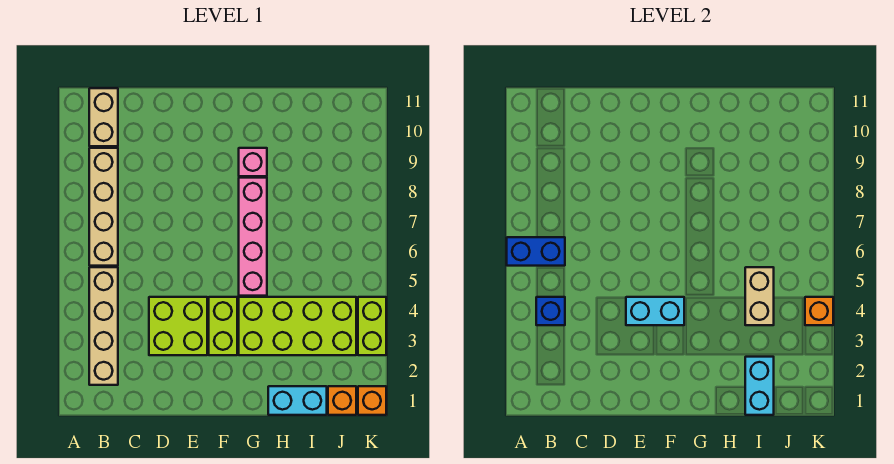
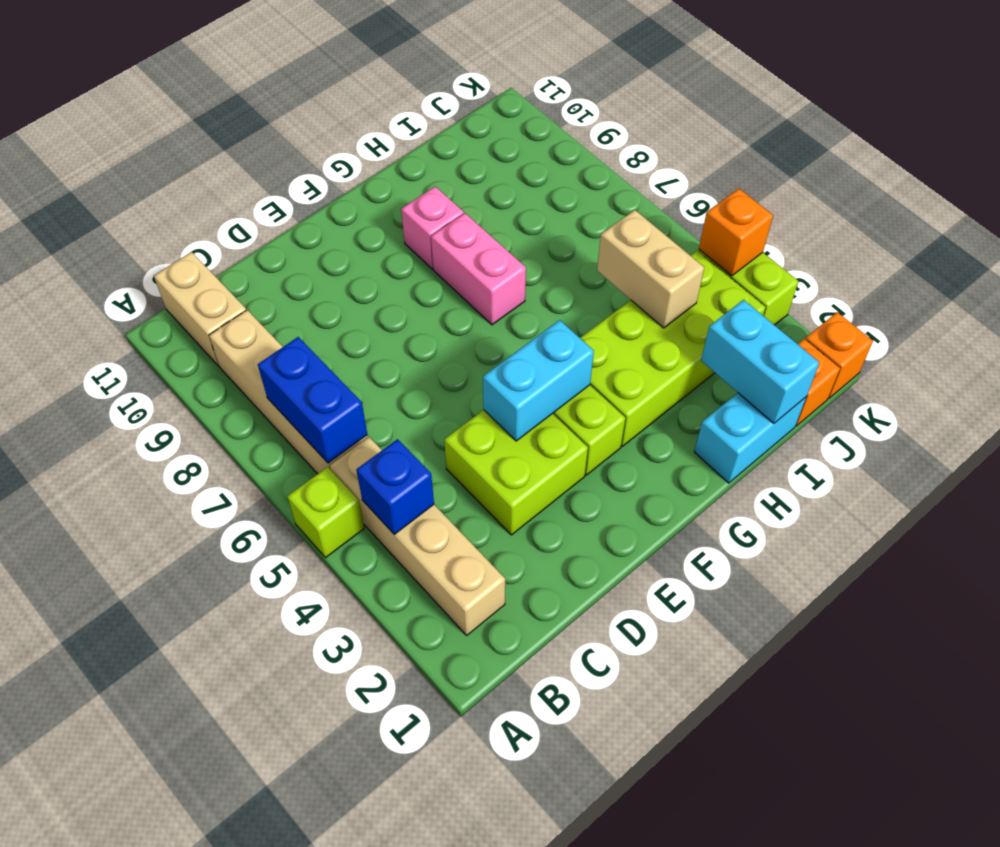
none -> lime 1x1 brick [287,467,364,558]
blue 1x2 brick [507,237,565,266] -> blue 1x2 brick turned to [258,337,367,463]
pink 1x4 brick [239,178,267,296] -> pink 1x2 brick [431,213,526,325]

